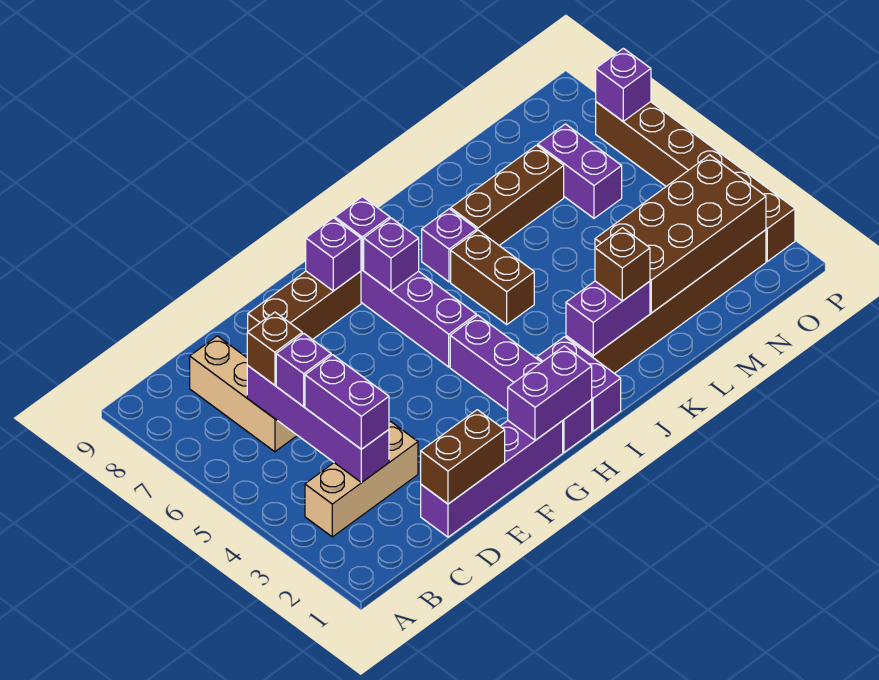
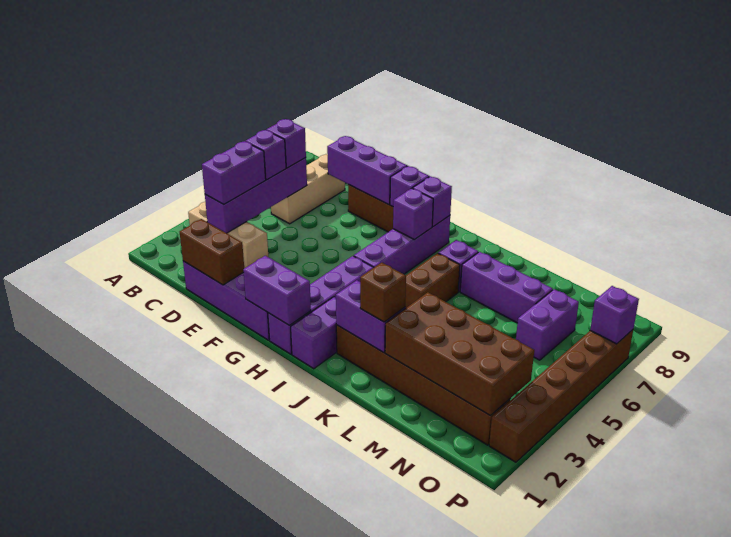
brown 1x1 brick [247,312,302,385] -> purple 1x1 brick [267,119,306,168]
none -> purple 1x3 brick [327,136,407,205]
brown 1x3 brick [451,145,564,245] -> purple 1x3 brick [460,252,553,323]

